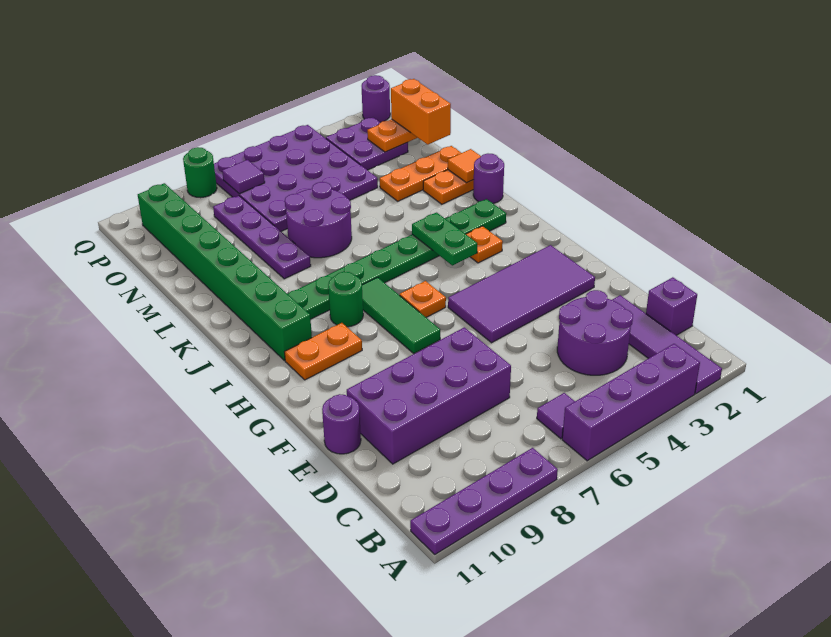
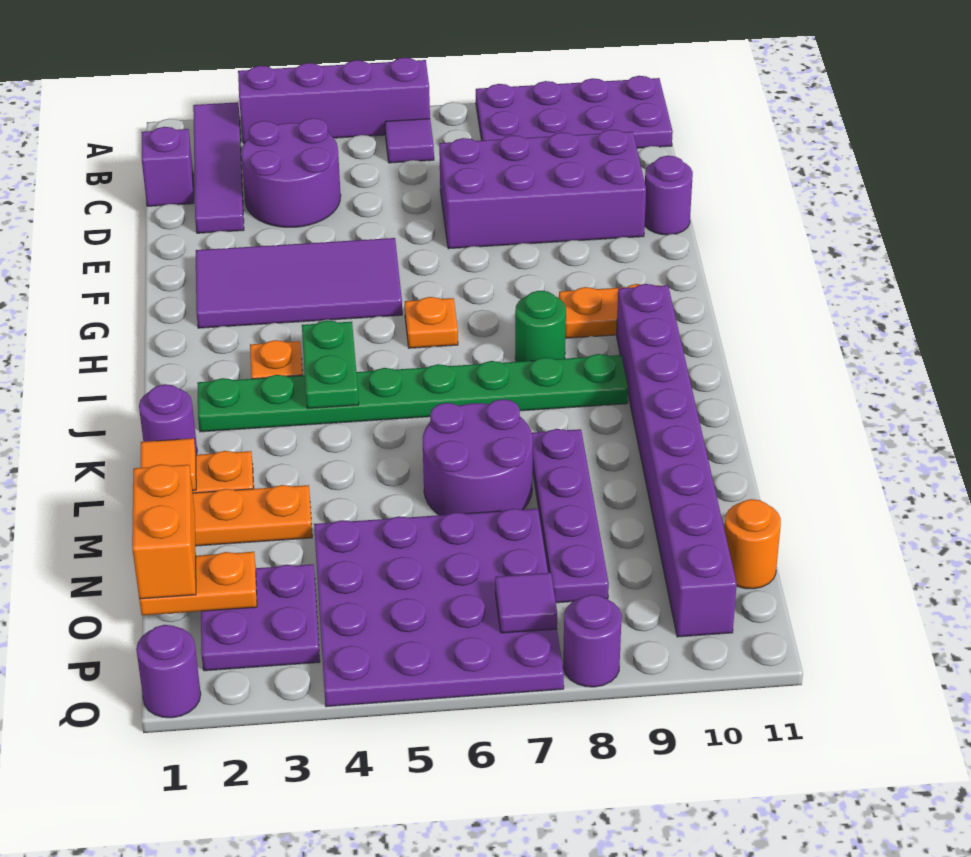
purple 1x4 plate [410,448,558,554] -> purple 2x4 plate [476,76,673,148]
green 1x3 tile [362,277,440,353] -> none
green 1x8 brick [138,183,312,361] -> purple 1x8 brick [617,284,737,637]
none -> orange 1x1 round brick [724,499,781,589]
green 1x1 round brick [183,147,217,198] -> purple 1x1 round brick [563,595,622,687]

